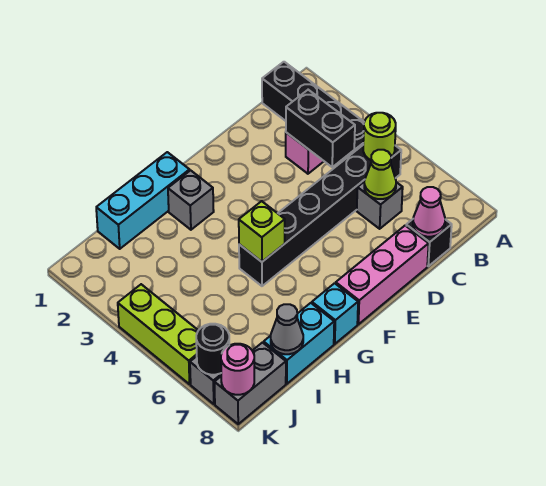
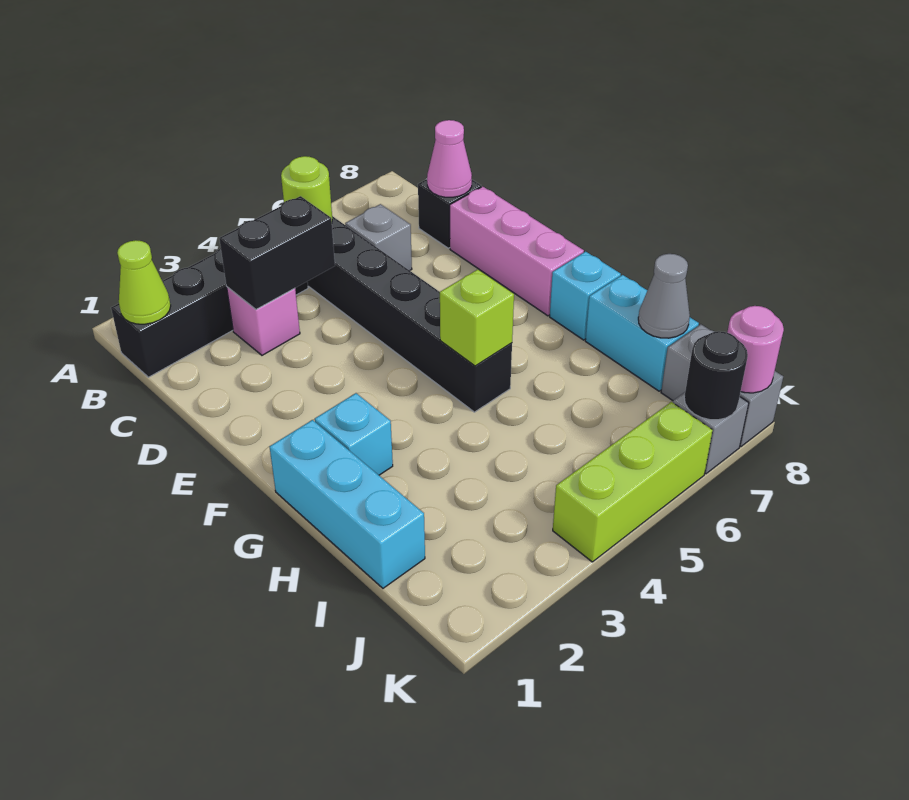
lime 1x1 cone [364,150,396,199] -> lime 1x1 cone moved to [117,240,171,324]
grey 1x1 brick [168,170,214,230] -> cyan 1x1 brick [315,393,393,475]

